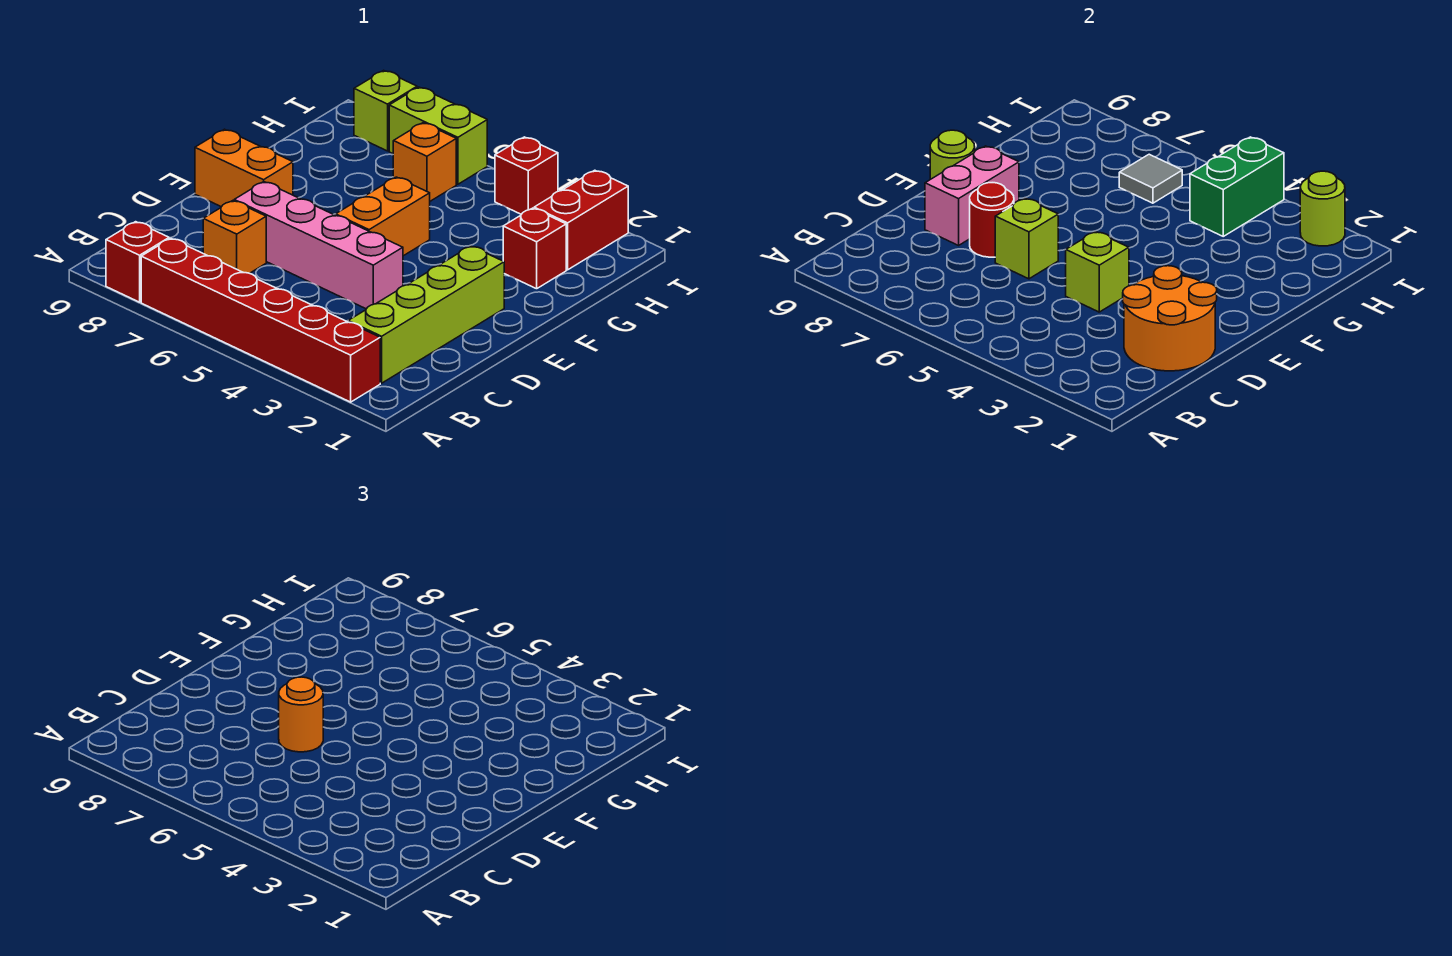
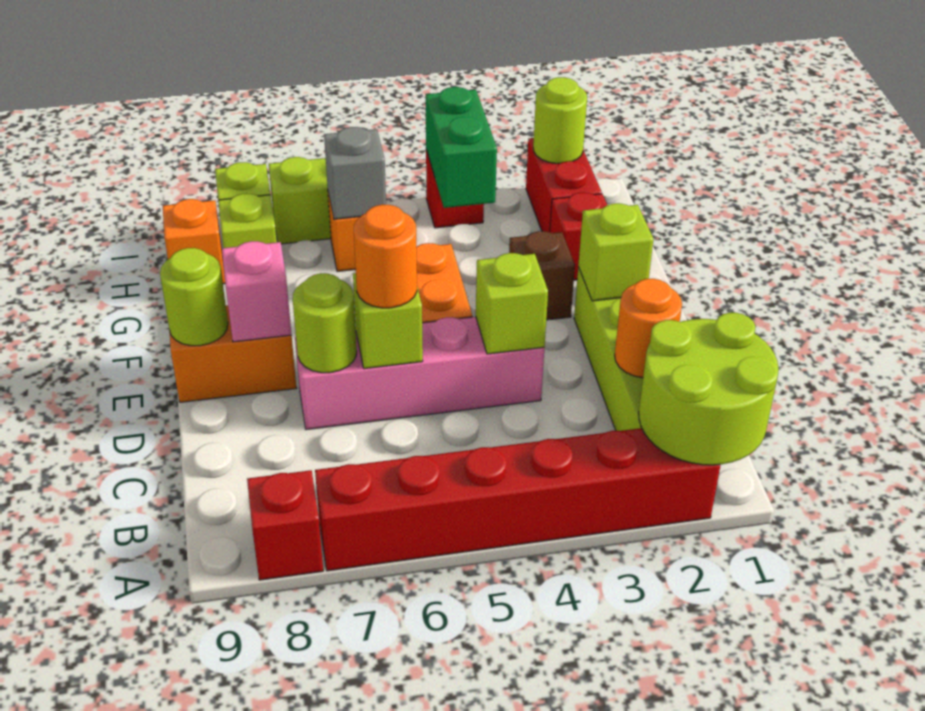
none -> lime 2x2 round brick [639,313,779,465]
orange 2x2 round brick [1123,266,1217,371] -> orange 1x1 round brick [615,279,682,378]
orange 1x1 brick [203,201,266,273] -> orange 1x1 brick moved to [163,199,225,284]
red 1x1 round brick [970,183,1014,257] -> lime 1x1 round brick [293,273,357,373]
pink 1x2 brick [925,146,1019,245] -> pink 1x1 brick [222,241,292,342]
none -> lime 1x1 brick [578,203,654,301]
none -> brown 1x1 brick [509,231,575,320]
grey 1x1 tile [1119,154,1182,203] -> grey 1x1 brick [324,127,386,219]
none -> lime 1x1 brick [218,194,277,248]

